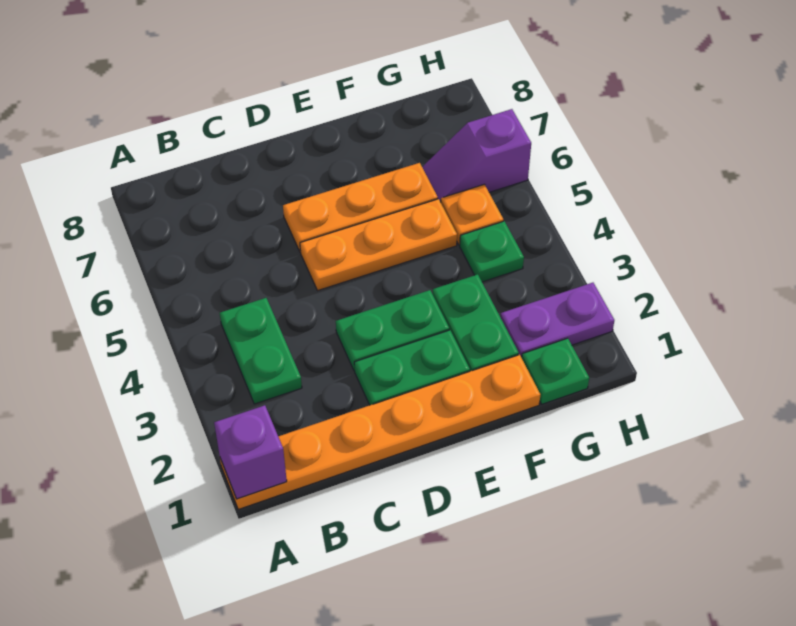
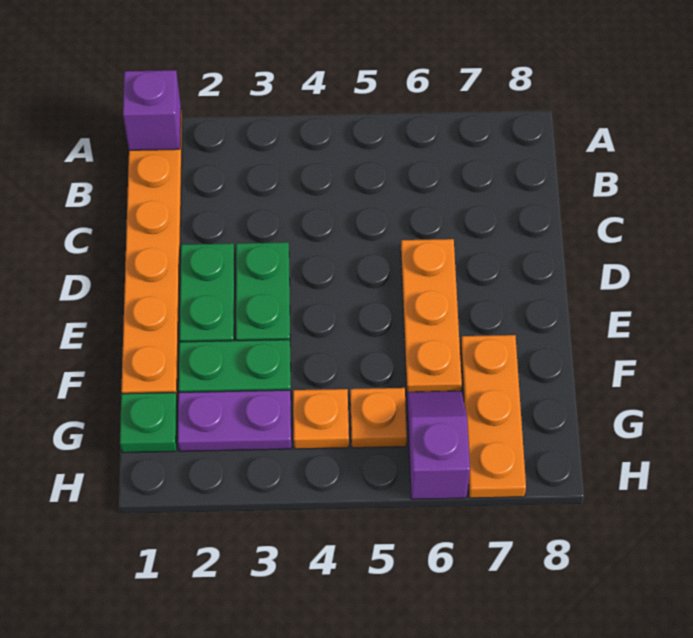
green 1x2 plate [220,298,302,404] -> none
orange 1x3 plate [300,199,457,291] -> orange 1x3 plate moved to [461,335,526,498]
purple 1x2 plate [500,283,614,358] -> purple 1x2 plate turned to [178,390,292,451]
green 1x1 plate [460,221,524,282] -> orange 1x1 plate [293,389,349,449]

